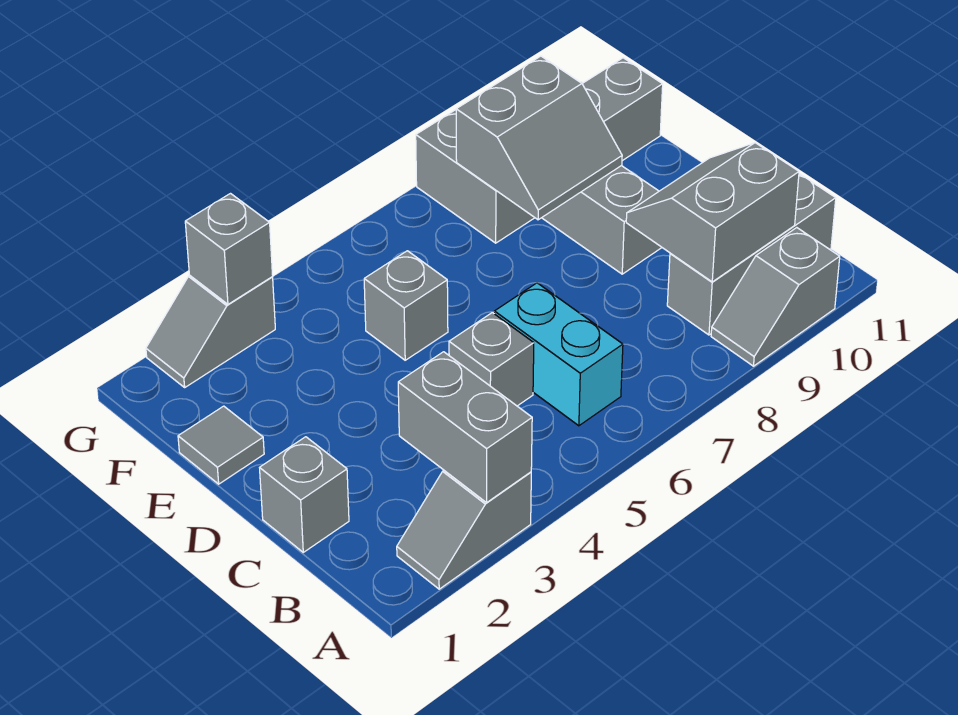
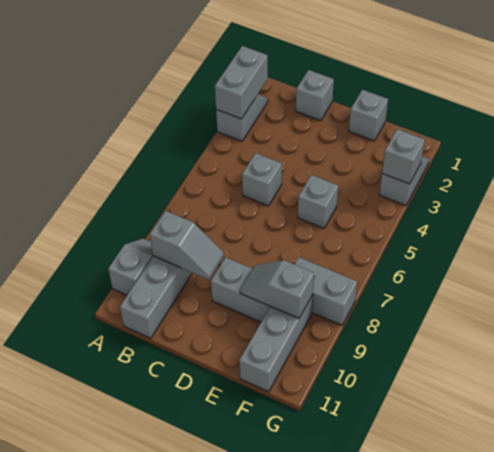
grey 1x2 brick [398,352,532,503] -> grey 1x2 brick turned to [215,46,268,119]
cyan 1x2 brick [494,283,623,426] -> none
grey 2x2 slope [626,143,799,282] -> grey 1x2 slope [150,211,224,280]
grey 1x1 tile [178,406,264,484] -> grey 1x1 brick [349,89,388,141]
grey 2x2 slope [456,56,622,220] -> grey 1x2 slope [240,260,314,318]

